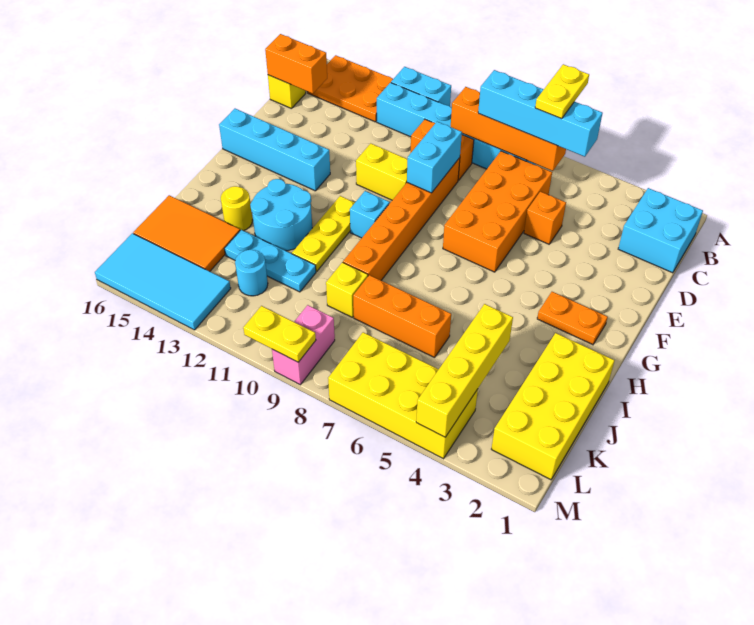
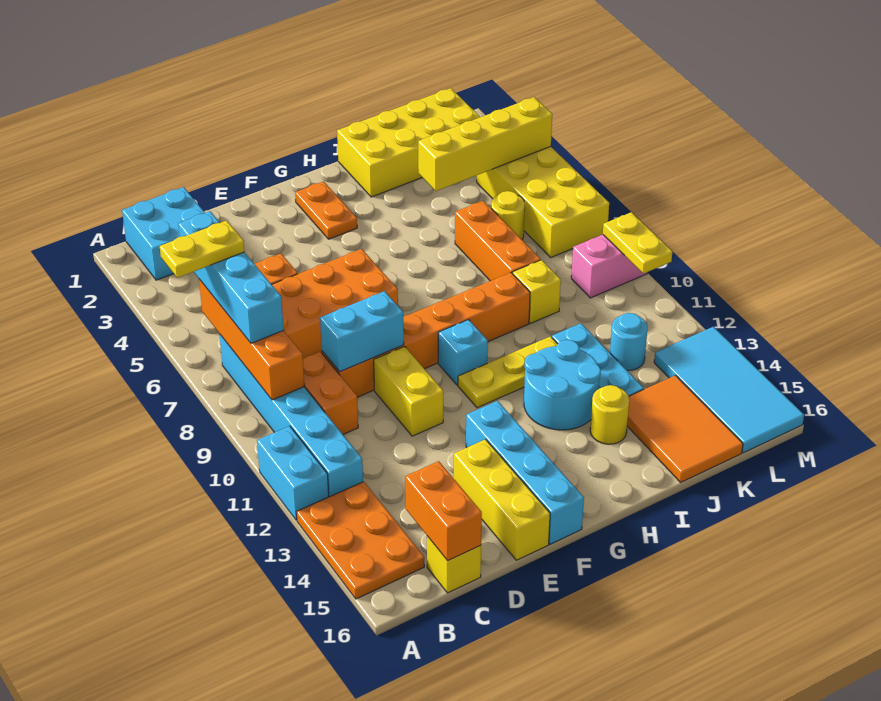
none -> yellow 1x3 brick [454,439,550,560]
none -> yellow 1x1 round brick [491,191,525,239]

